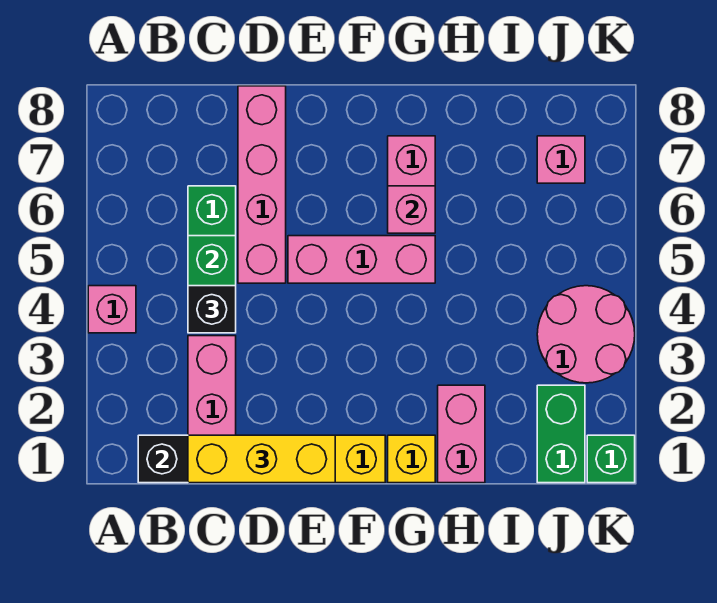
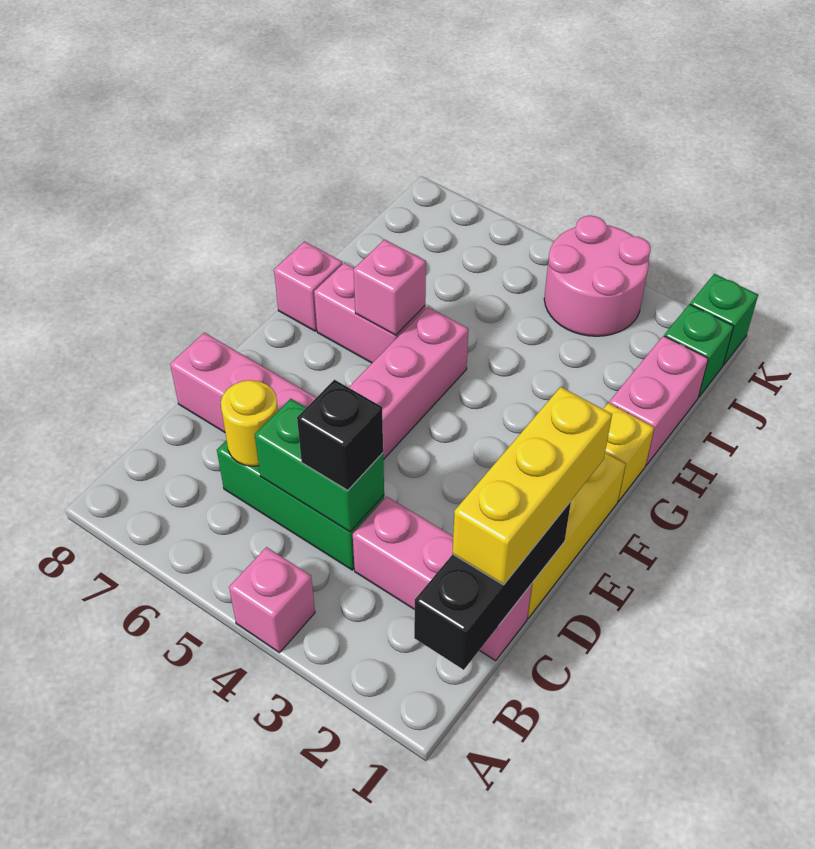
none -> yellow 1x1 round brick [221,380,278,466]
pink 1x2 brick [438,385,485,483] -> pink 1x2 brick turned to [609,336,708,465]
green 1x2 brick [537,385,585,483] -> green 1x1 brick [664,304,734,397]
pink 1x1 brick [537,136,585,183] -> pink 1x1 brick moved to [274,242,342,331]

